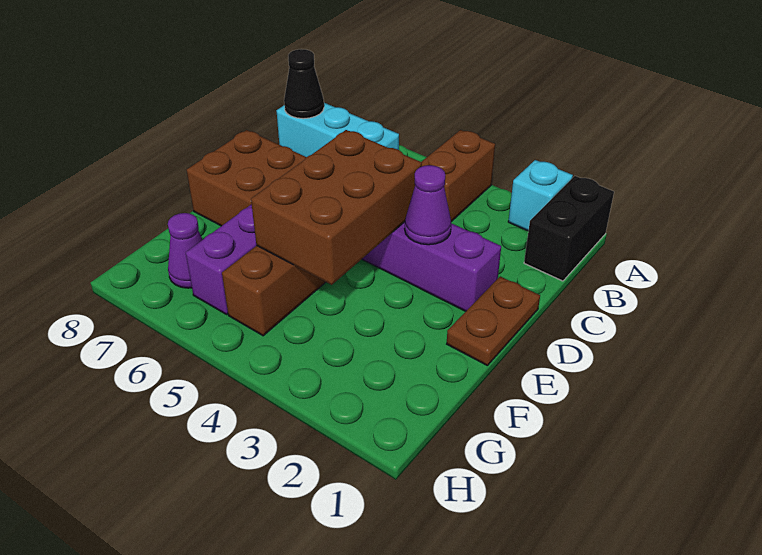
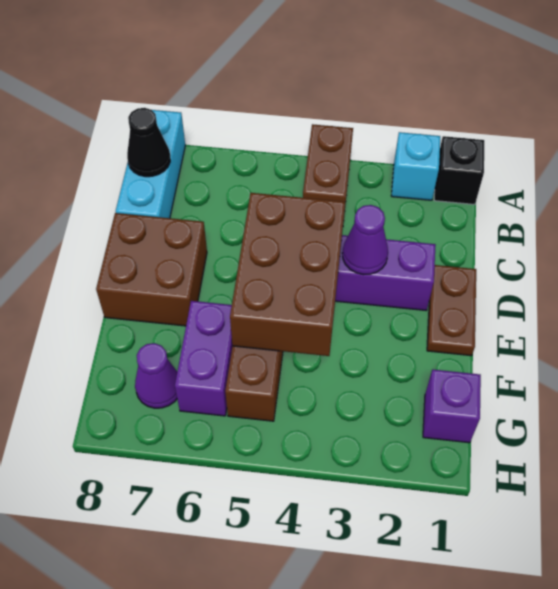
black 1x2 brick [524,176,614,281] -> black 1x1 brick [434,136,484,205]
cyan 1x3 brick [276,103,399,157] -> cyan 1x3 brick turned to [116,110,185,218]
none -> purple 1x1 brick [423,370,481,443]

